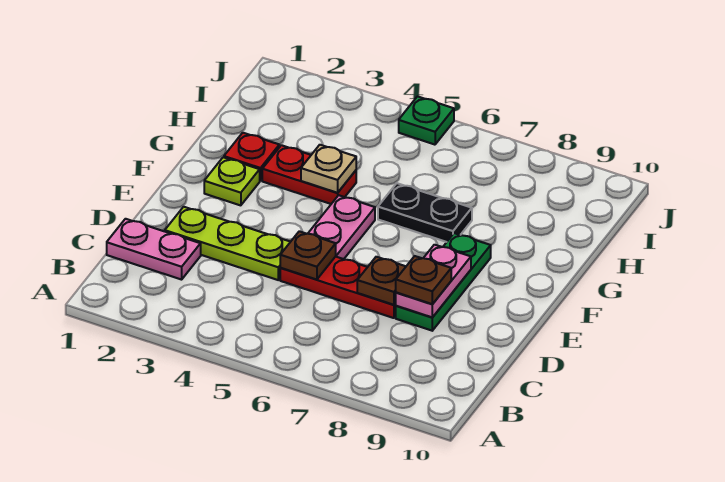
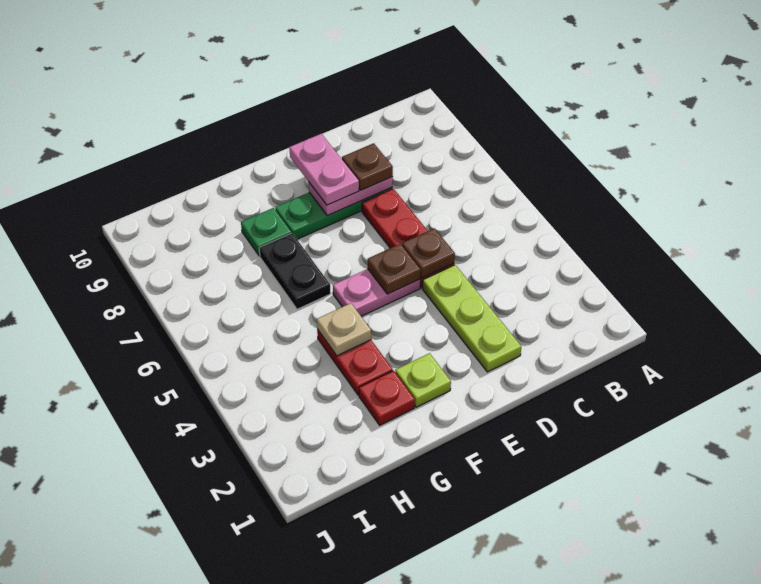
pink 1x2 plate [107,219,201,280] -> pink 1x2 plate moved to [289,134,359,205]
brown 1x1 plate [357,257,406,305] -> brown 1x1 plate moved to [368,244,421,294]
green 1x1 plate [399,97,454,145] -> green 1x1 plate moved to [241,208,291,256]

